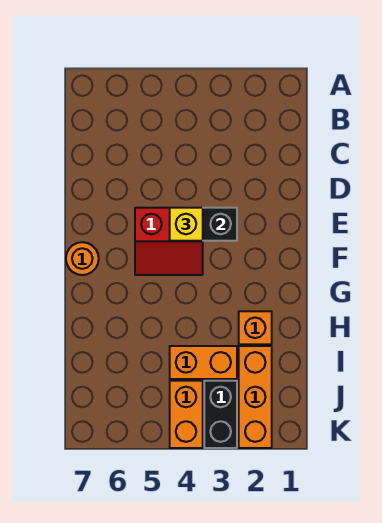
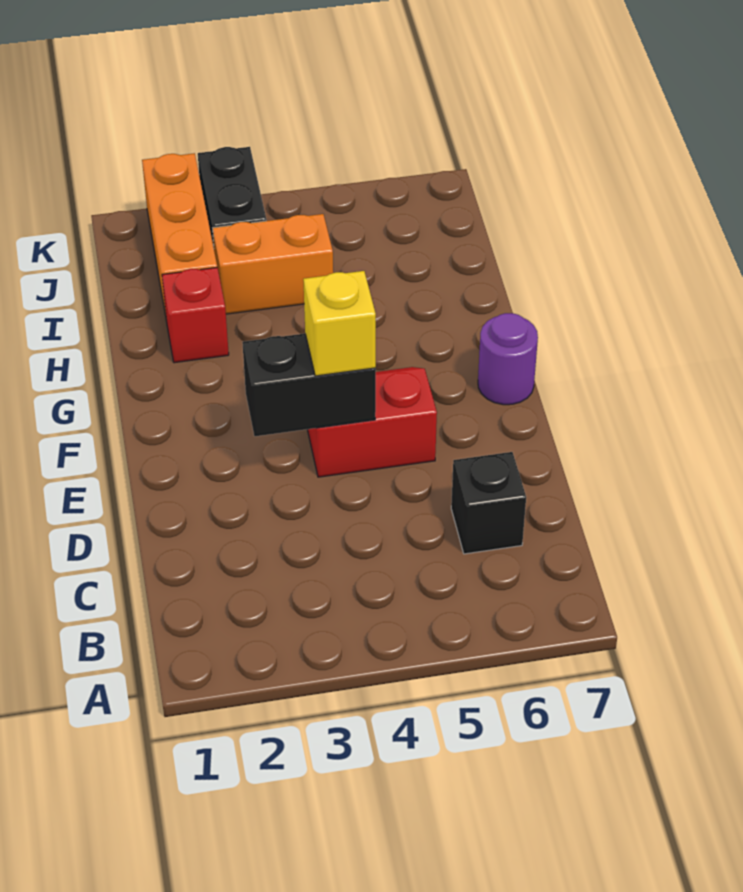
none -> black 1x1 brick [451,452,526,554]
orange 1x1 round brick [66,242,99,275] -> purple 1x1 round brick [478,313,538,405]
orange 1x1 brick [239,311,272,344] -> red 1x1 brick [162,267,229,363]
orange 1x2 brick [170,381,203,448] -> none

